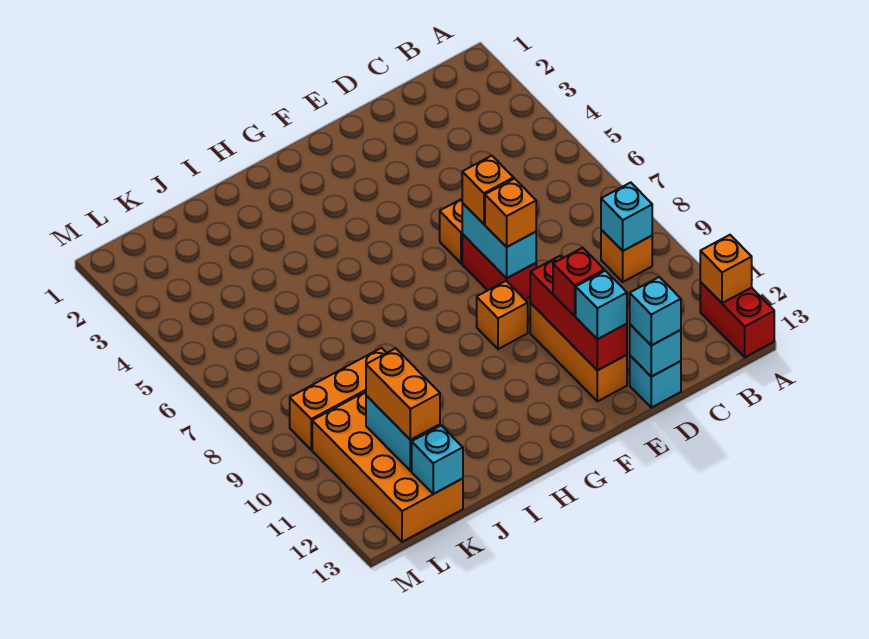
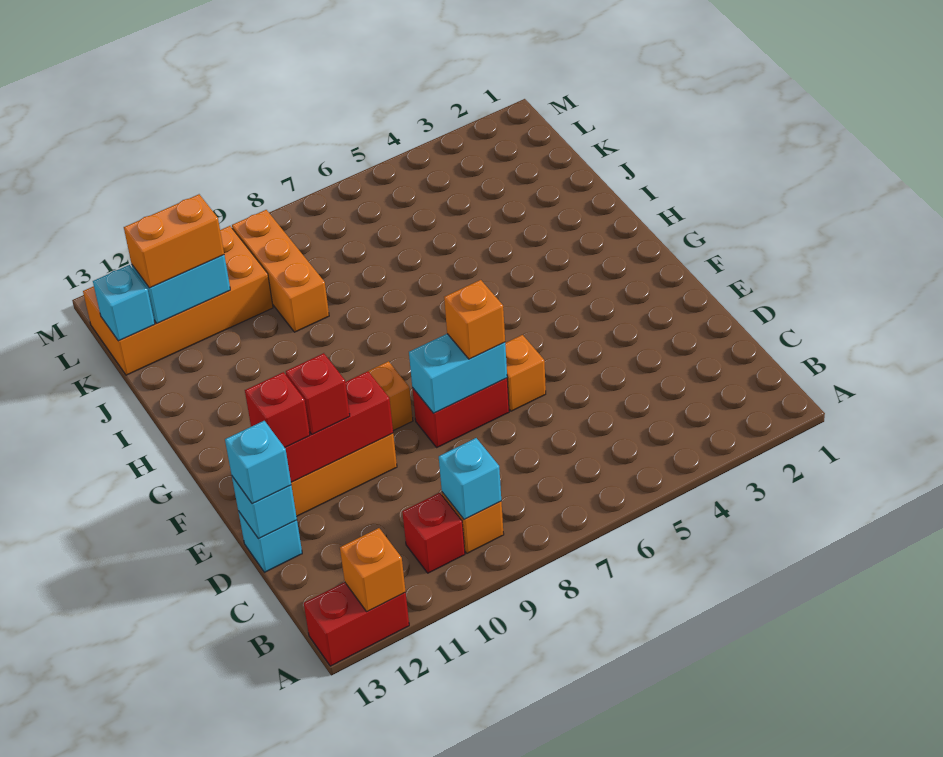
none -> red 1x1 brick [402,493,465,573]
orange 1x1 brick [485,179,536,247] -> none
cyan 1x1 brick [576,271,627,339] -> red 1x1 brick [245,372,310,447]

